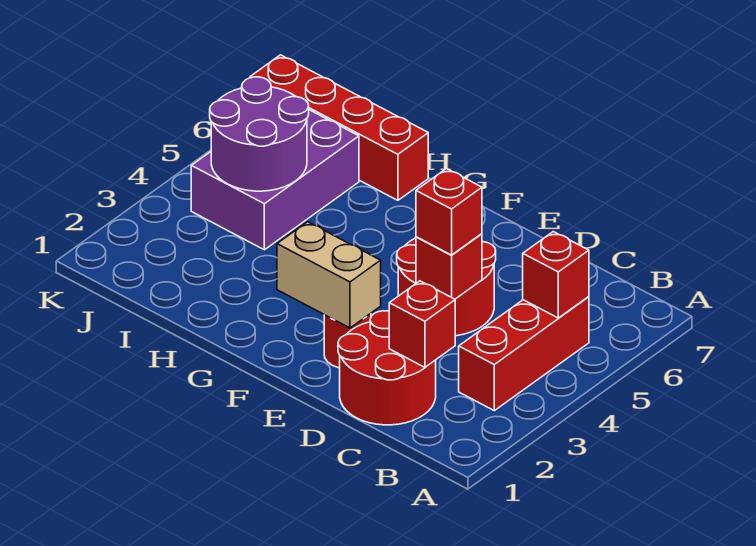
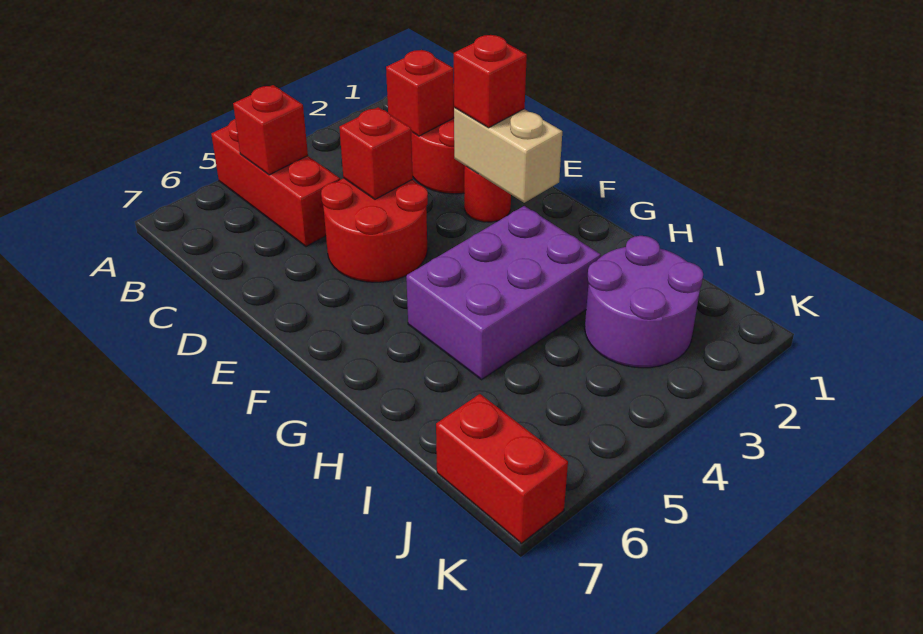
red 1x3 brick [459,297,589,411] -> red 1x3 brick turned to [211,119,340,247]
red 1x1 brick [416,169,482,255] -> red 1x1 brick moved to [454,35,527,128]
red 1x4 brick [250,55,428,200] -> red 1x2 brick [436,394,568,543]
purple 2x3 brick [191,110,359,250] -> purple 2x3 brick moved to [406,206,601,380]
purple 2x2 round brick [210,77,309,191] -> purple 2x2 round brick moved to [585,236,703,368]

